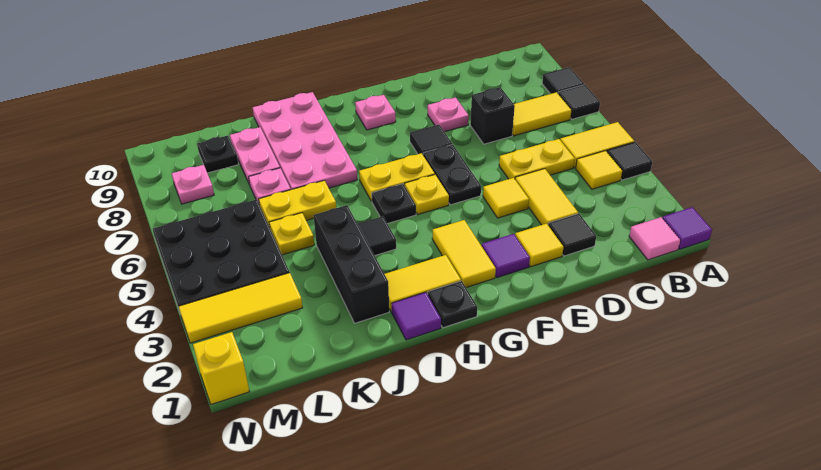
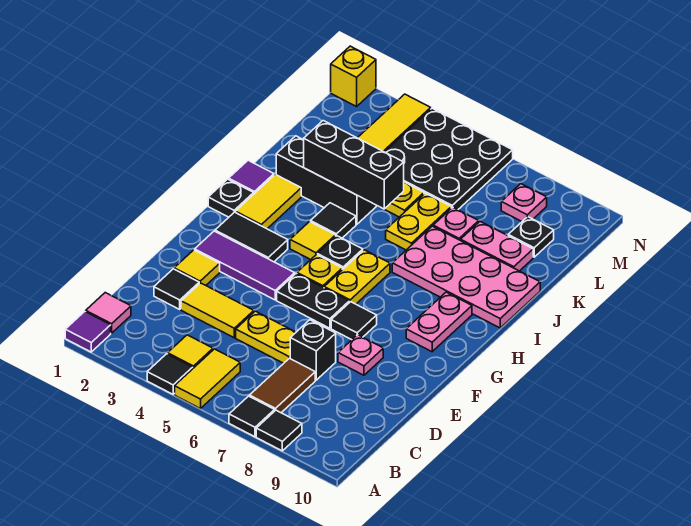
yellow 1x2 tile [512,92,572,136] -> brown 1x2 tile [250,358,315,413]
yellow 1x2 plate [499,139,575,179] -> yellow 1x2 plate turned to [236,311,296,363]
yellow 1x1 tile [483,178,529,218] -> yellow 1x1 tile moved to [290,222,336,260]
purple 1x1 tile [482,234,530,278] -> purple 1x3 tile [195,231,295,300]
yellow 1x2 tile [432,220,496,287] -> black 1x2 tile [215,212,288,262]
pink 1x1 plate [355,95,396,130] -> pink 1x2 plate [406,292,472,352]
none -> black 1x3 brick [304,121,404,209]

